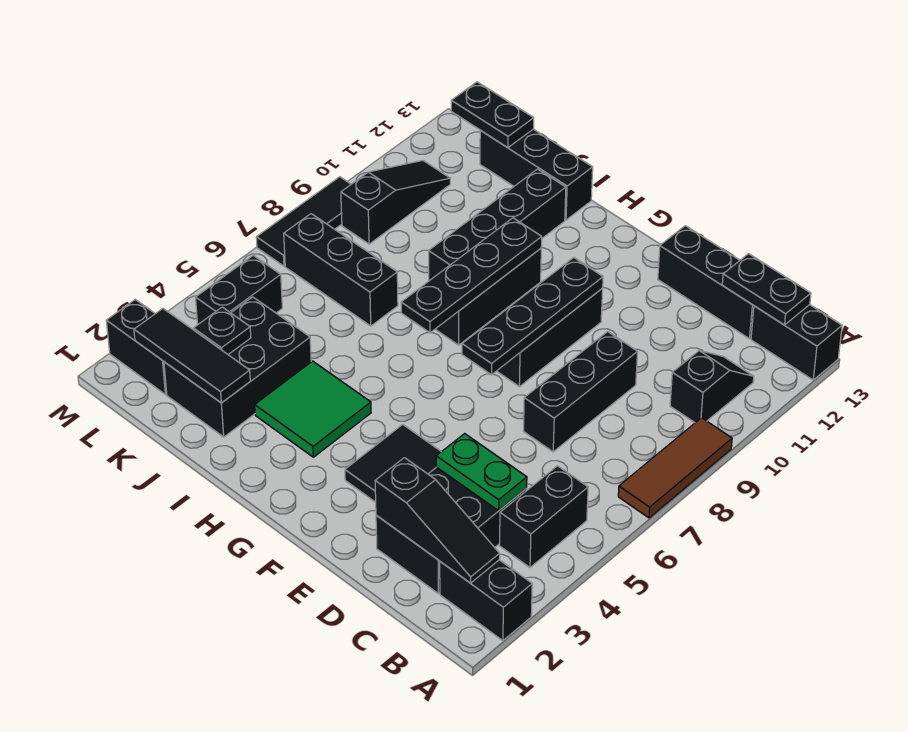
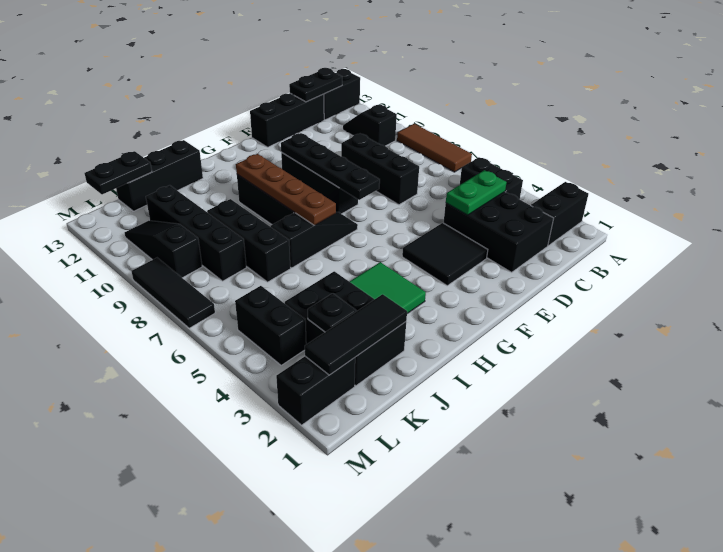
black 1x3 slope [375,458,500,583] -> black 1x3 slope moved to [271,212,358,268]
black 1x4 plate [401,218,542,333] -> brown 1x4 plate [236,154,336,225]
black 1x4 brick [429,169,566,281] -> black 1x4 brick moved to [146,185,246,281]
black 1x3 brick [284,214,398,326] -> black 1x3 brick turned to [207,199,291,282]

